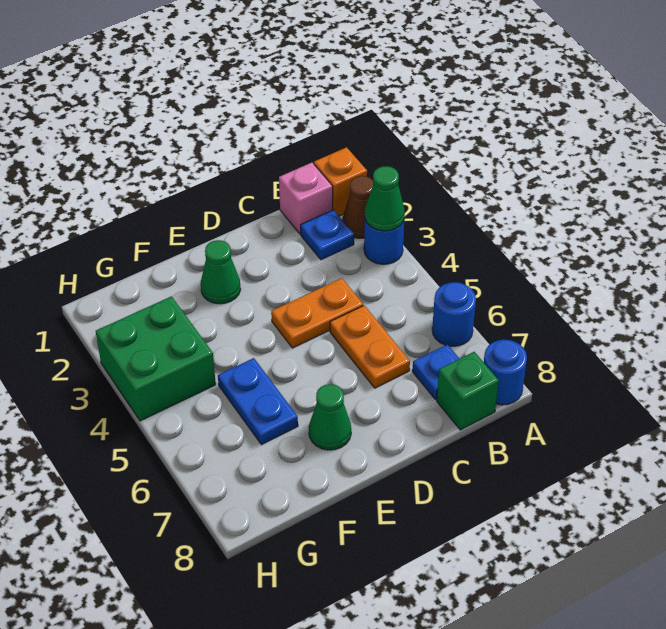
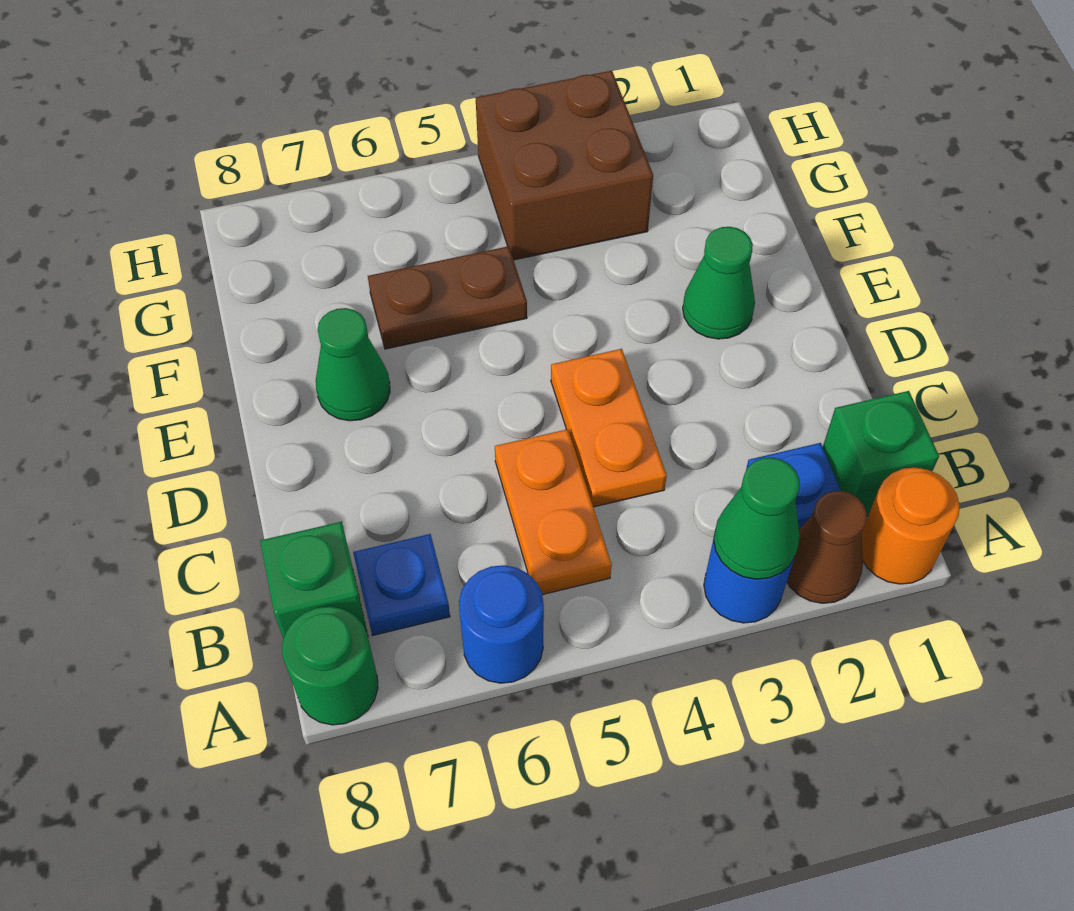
orange 1x1 brick [314,147,367,216] -> orange 1x1 round brick [861,467,960,584]
blue 1x1 round brick [484,340,527,405] -> green 1x1 round brick [282,607,378,725]
pink 1x1 brick [279,163,333,234] -> green 1x1 brick [823,391,939,516]
orange 1x2 plate [330,305,410,388] -> orange 1x2 plate turned to [495,429,612,595]
blue 1x2 plate [218,358,298,445] -> brown 1x2 plate [368,246,527,349]
green 2x2 brick [96,296,216,421] -> brown 2x2 brick [476,71,653,260]

